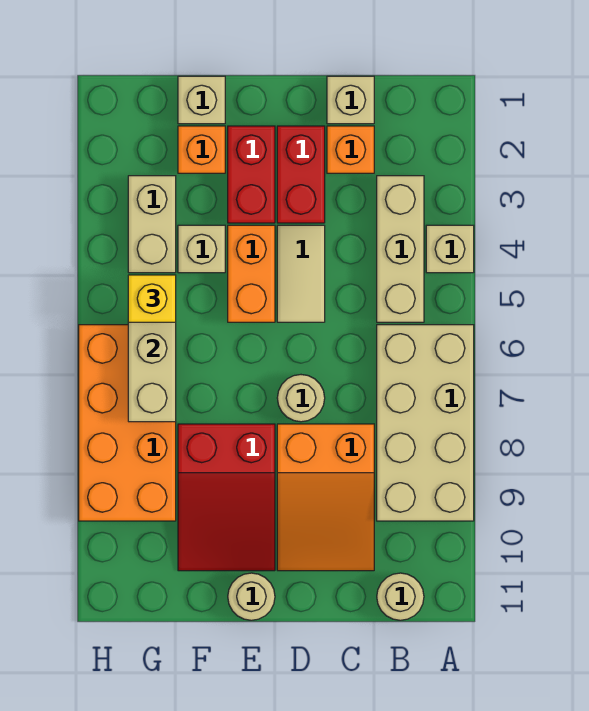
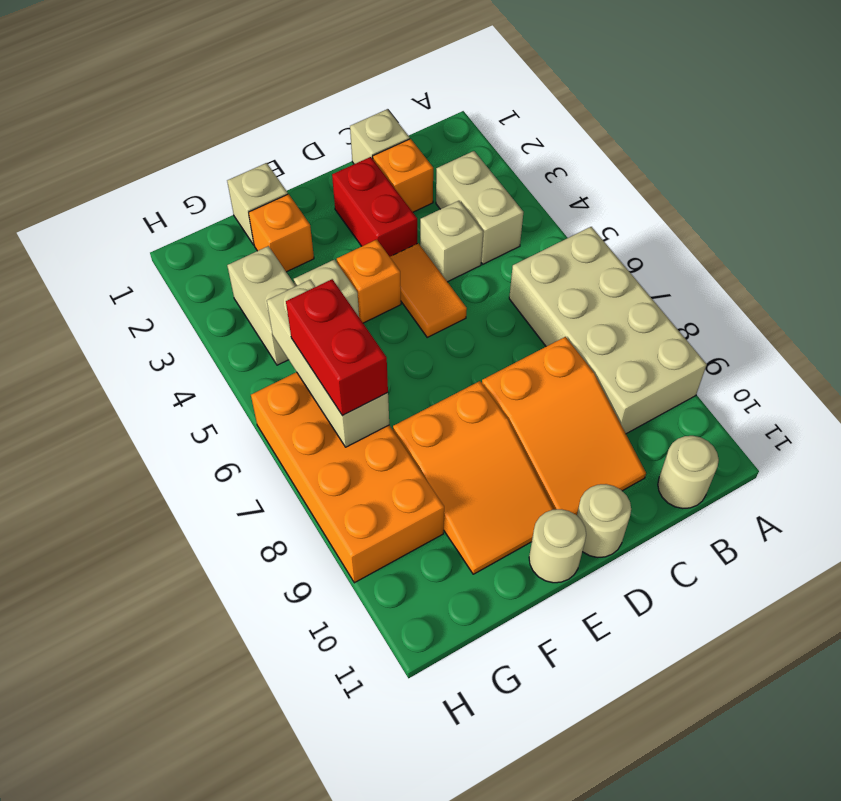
tan 1x1 brick [426,225,474,273] -> tan 1x1 brick moved to [420,201,483,282]
tan 1x3 brick [377,176,424,322] -> tan 1x2 brick [436,151,523,264]
tan 1x2 tile [277,225,325,322] -> orange 1x2 tile [390,243,467,337]
tan 1x1 round brick [277,375,325,422] -> tan 1x1 round brick moved to [577,484,631,557]
red 1x2 brick [228,126,275,223] -> red 1x2 brick moved to [286,279,388,416]
orange 1x2 brick [228,225,275,322] -> orange 1x1 brick [337,240,401,323]
red 2x3 slope [178,424,275,571] -> orange 2x3 slope [393,381,555,574]
yellow 1x1 brick [128,275,176,322] -> none

